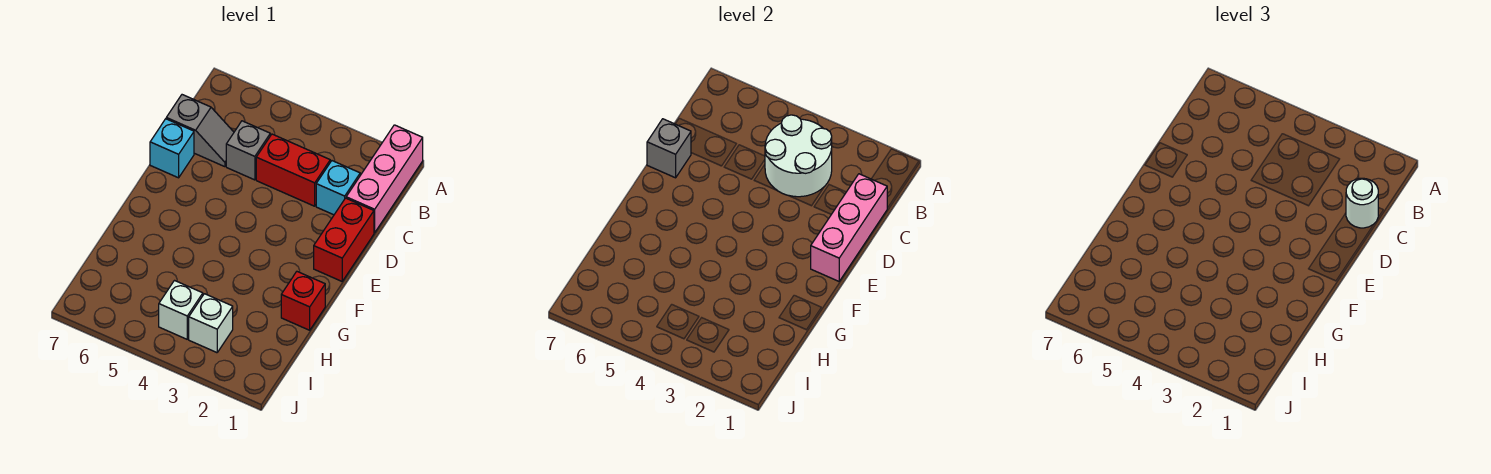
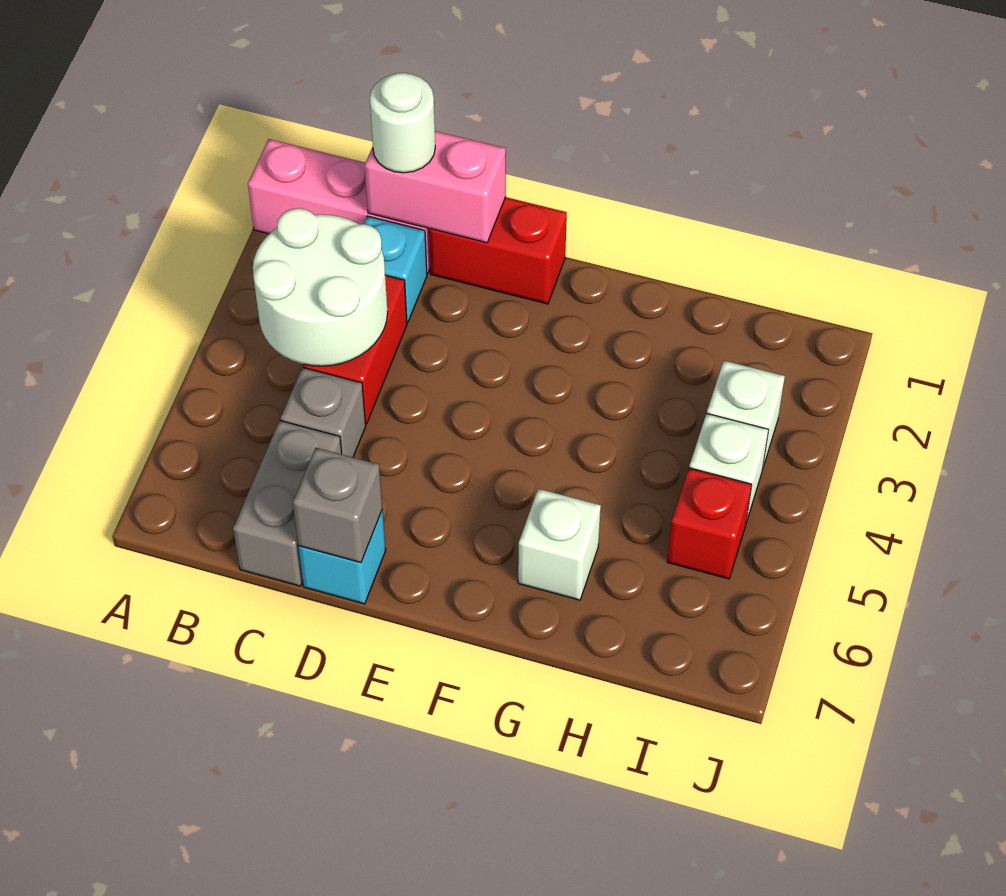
pink 1x3 brick [811,174,887,281] -> pink 1x2 brick [365,131,506,243]
grey 1x2 slope [166,95,234,167] -> grey 1x2 brick [233,421,342,586]
red 1x1 brick [281,272,325,330] -> red 1x1 brick moved to [667,468,752,579]
none -> white 1x1 brick [518,489,601,600]

